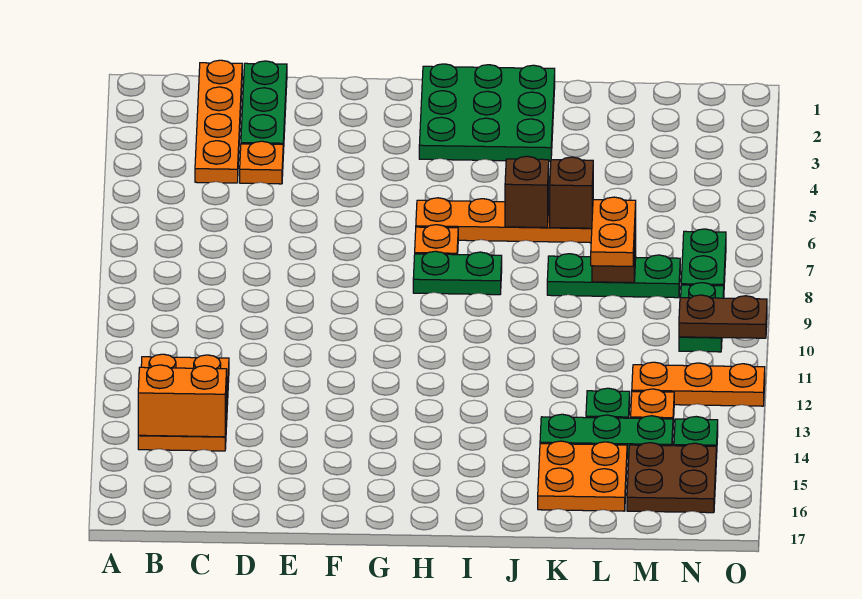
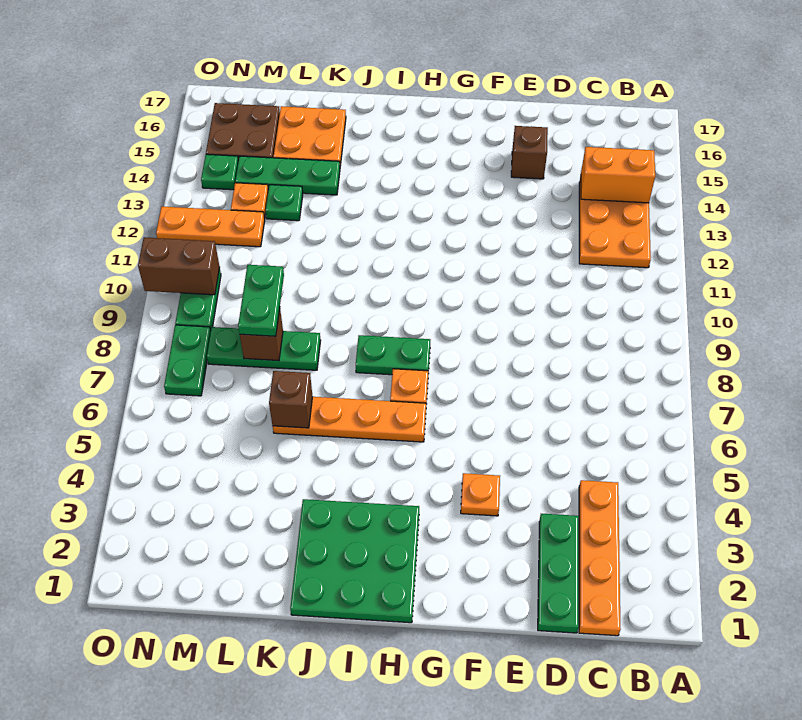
orange 1x1 plate [240,141,283,184] -> orange 1x1 plate moved to [461,473,500,516]
brown 1x1 brick [505,156,549,228] -> brown 1x1 brick moved to [511,126,548,179]
orange 1x2 plate [591,197,636,266] -> green 1x2 plate [238,265,284,336]
brown 1x2 plate [679,295,767,338] -> brown 1x2 brick [138,237,220,295]

